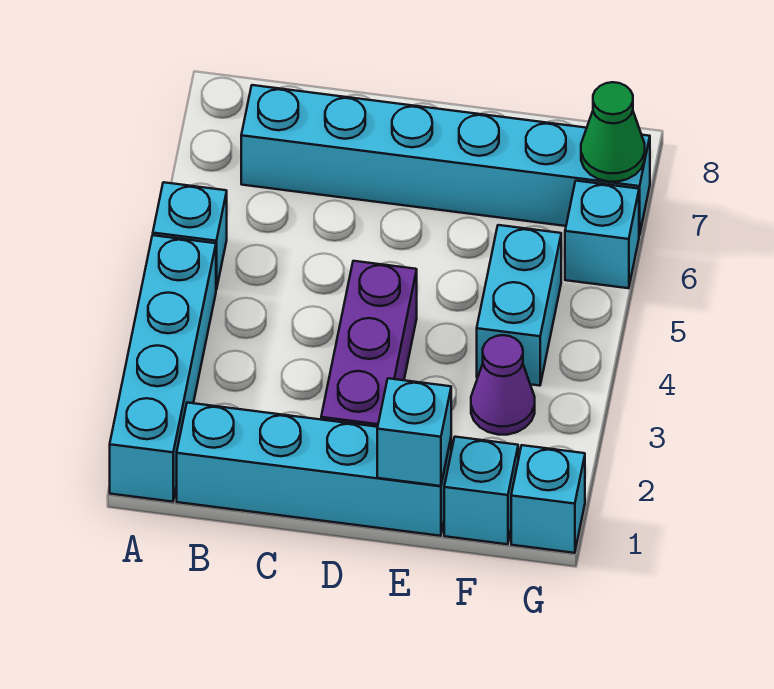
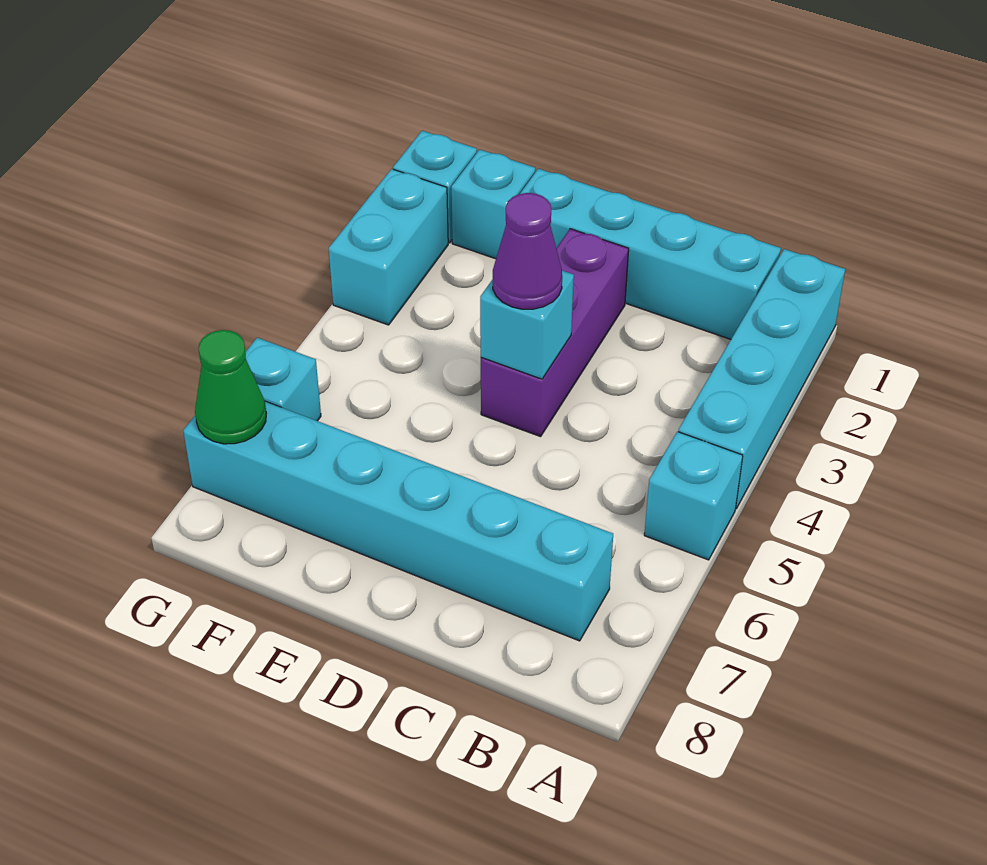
cyan 1x1 brick [377,378,451,486] -> cyan 1x1 brick moved to [480,271,574,379]
purple 1x1 cone [471,335,535,435] -> purple 1x1 cone moved to [493,193,562,309]
cyan 1x2 brick [477,225,561,386] -> cyan 1x2 brick moved to [329,169,448,325]

